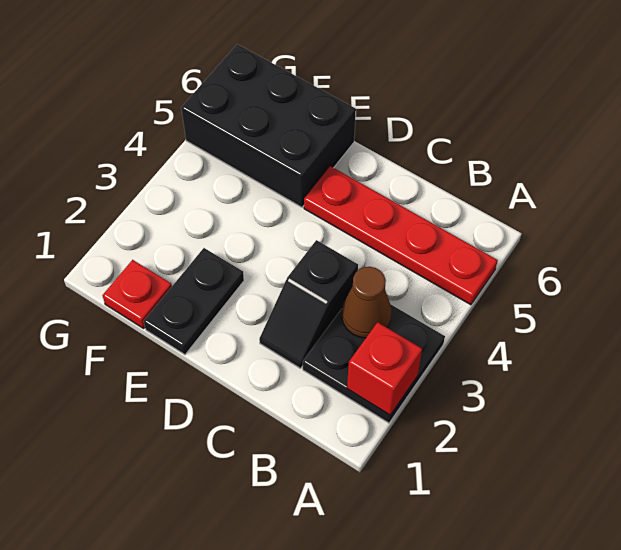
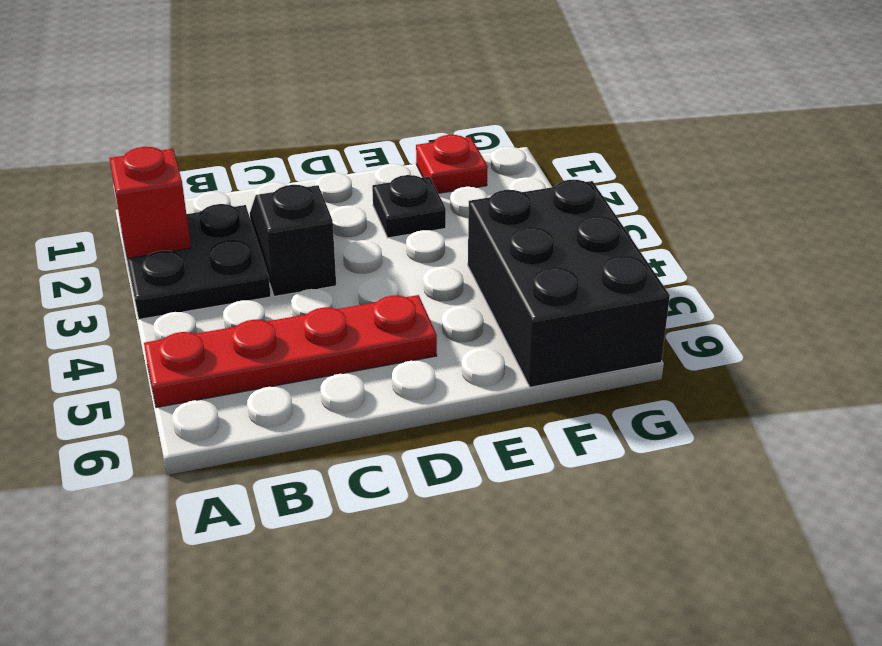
brown 1x1 cone [342,267,392,338] -> none
black 1x2 plate [144,248,244,355] -> black 1x1 plate [372,175,446,238]
black 2x3 brick [181,44,356,207] -> black 2x3 brick turned to [468,180,670,387]

